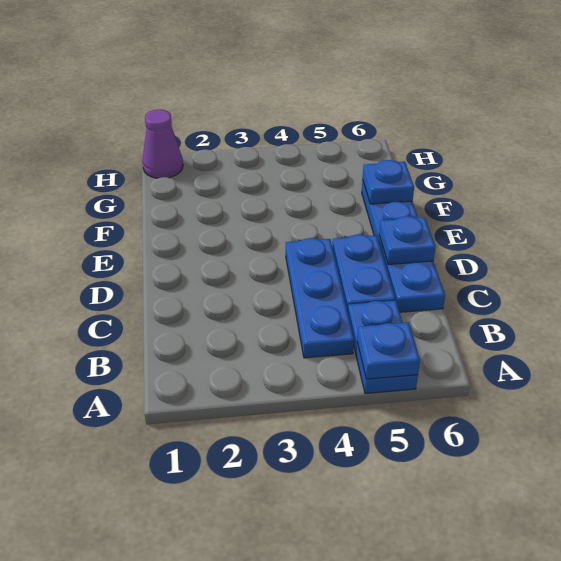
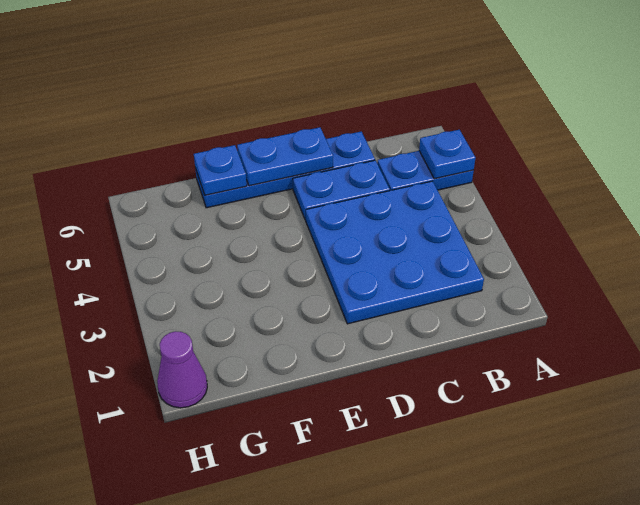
blue 1x3 plate [286,238,354,358] -> blue 3x3 plate [306,181,484,324]
blue 1x1 plate [379,216,436,265] -> blue 1x2 plate [237,127,333,186]

